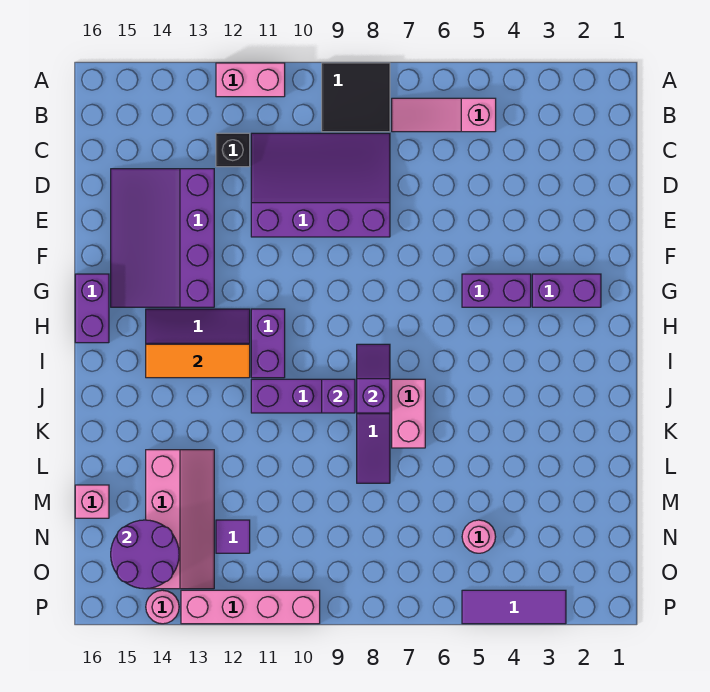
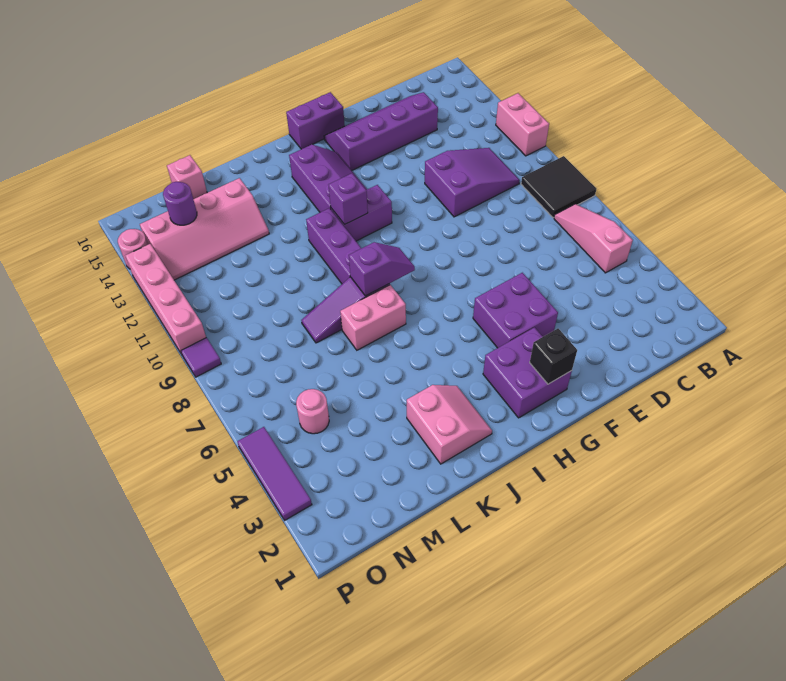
purple 3x4 slope [251,133,390,237] -> purple 2x3 slope [425,148,520,217]
black 1x1 brick [216,133,250,167] -> black 1x1 brick moved to [530,329,577,384]
purple 3x4 slope [111,169,214,307] -> purple 2x4 slope [324,92,438,171]
purple 1x2 brick [532,274,601,307] -> purple 2x2 brick [483,328,572,418]
purple 1x2 brick [462,274,531,307] -> purple 2x2 brick [473,273,558,348]
orange 1x3 tile [146,344,250,378] -> none
none -> pink 2x2 slope [407,385,492,464]
purple 1x1 brick [322,379,355,413] -> purple 1x1 brick moved to [328,173,368,224]
purple 1x1 tile [216,520,250,553] -> purple 1x1 tile moved to [181,338,221,377]
purple 2x2 round brick [111,520,179,589] -> purple 1x1 round brick [163,182,197,225]

